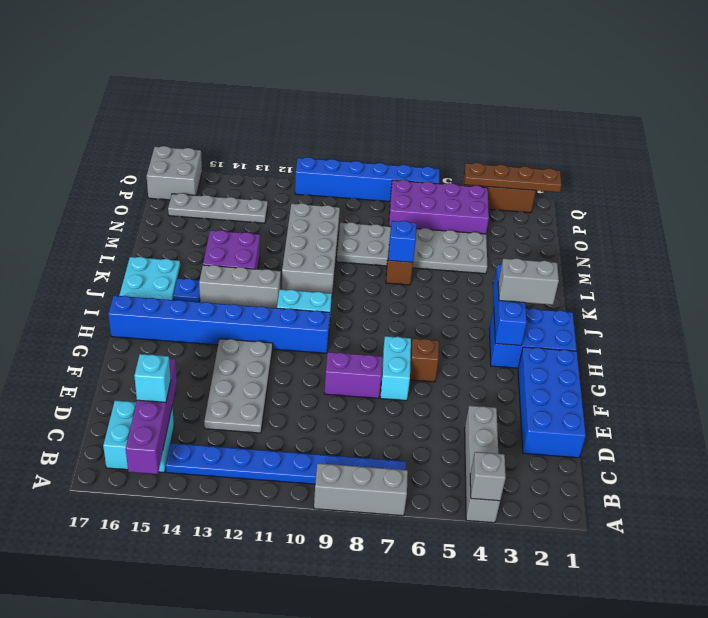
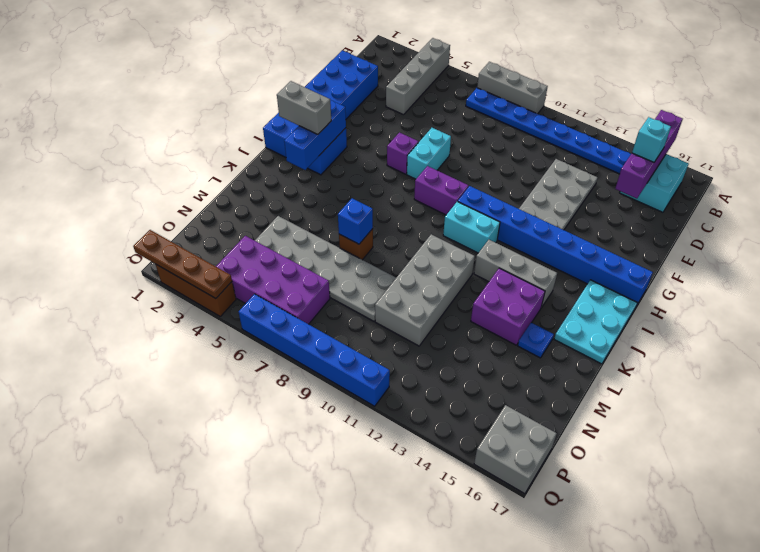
grey 1x1 brick [470,452,506,501] -> none
purple 1x2 brick [324,352,382,398] -> purple 1x2 brick moved to [414,166,469,215]
brown 1x1 brick [410,338,439,382] -> purple 1x1 brick [387,133,418,174]
blue 1x1 plate [173,278,200,302] -> blue 1x1 plate moved to [518,323,554,358]
grey 1x4 plate [168,193,268,223] -> none

